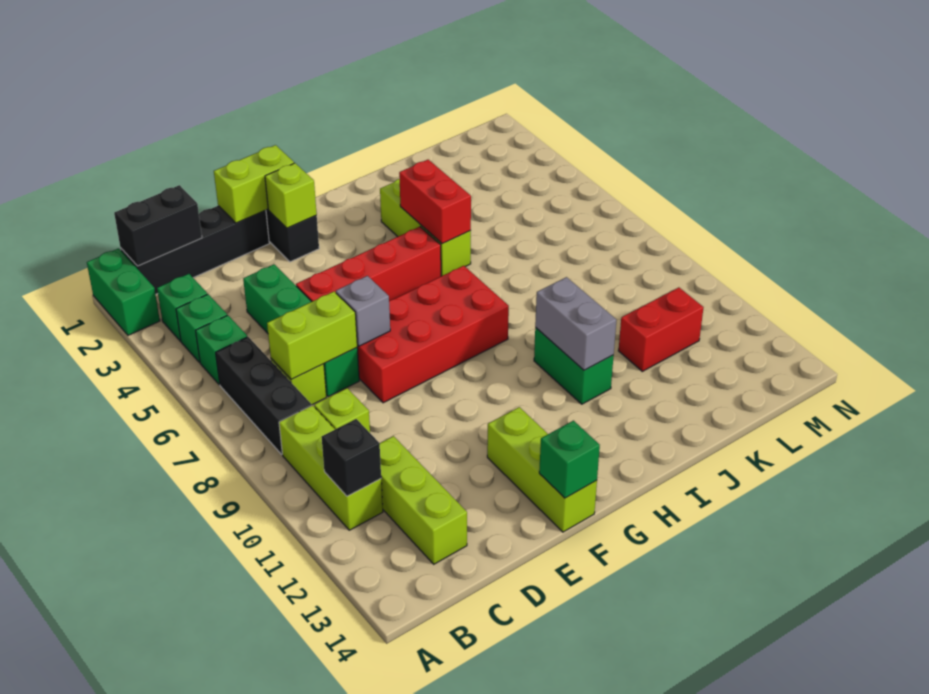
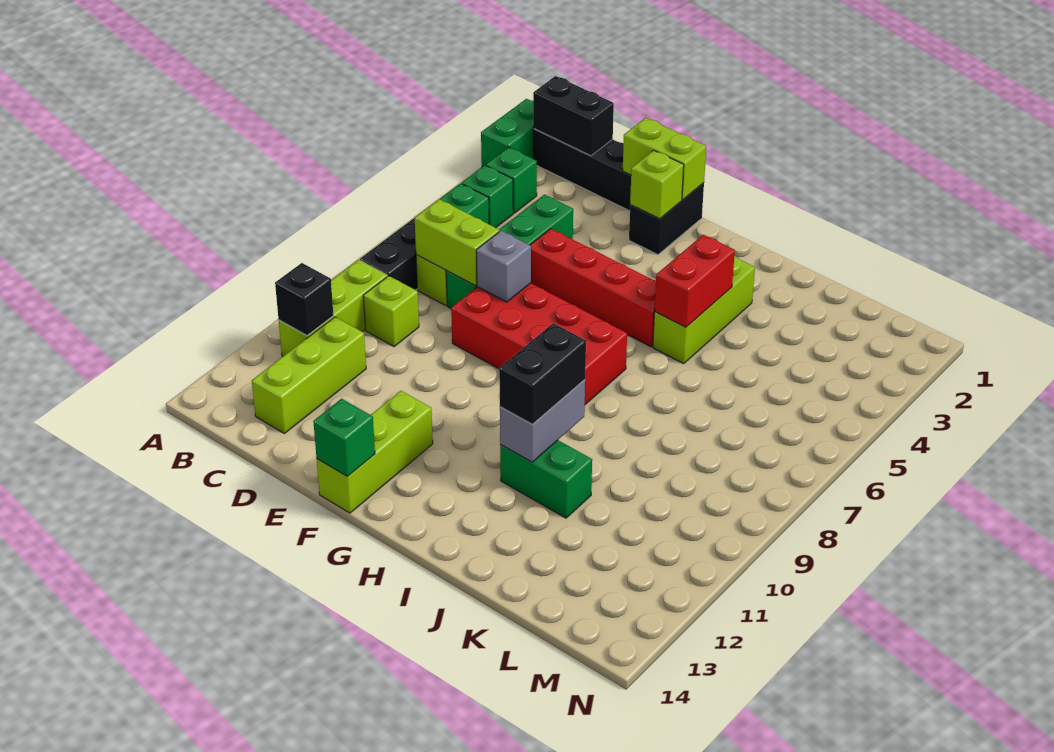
green 1x2 brick [534,328,614,404] -> green 1x2 brick turned to [500,440,592,518]
none -> black 1x2 brick [499,323,586,424]
red 1x2 brick [618,287,704,371] -> none

